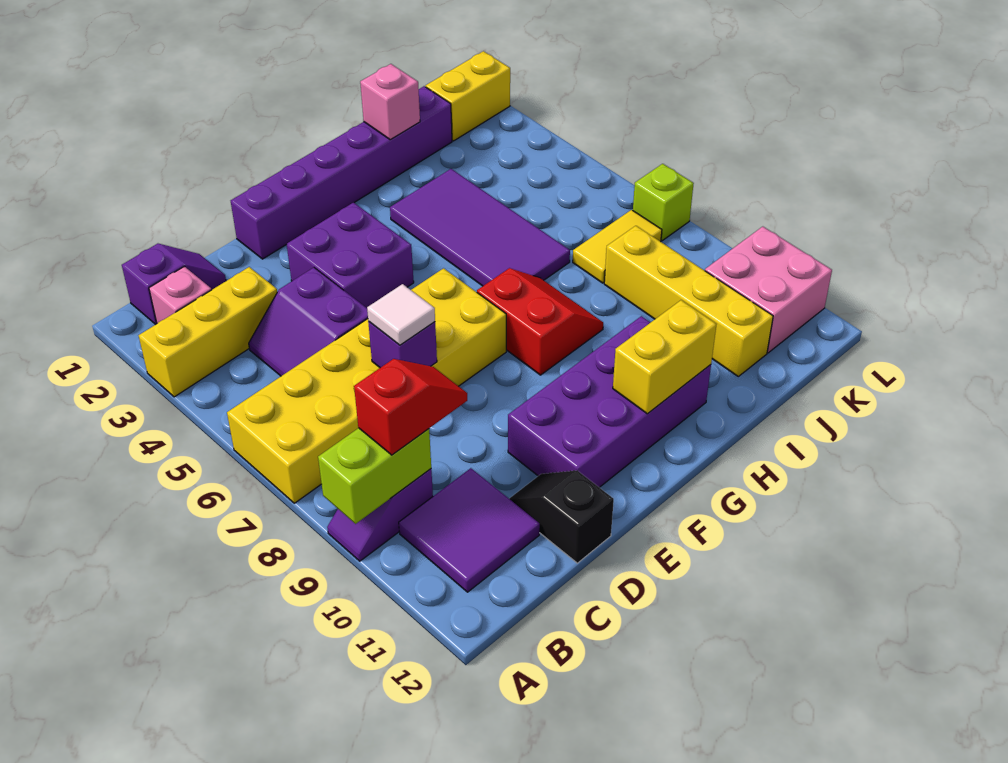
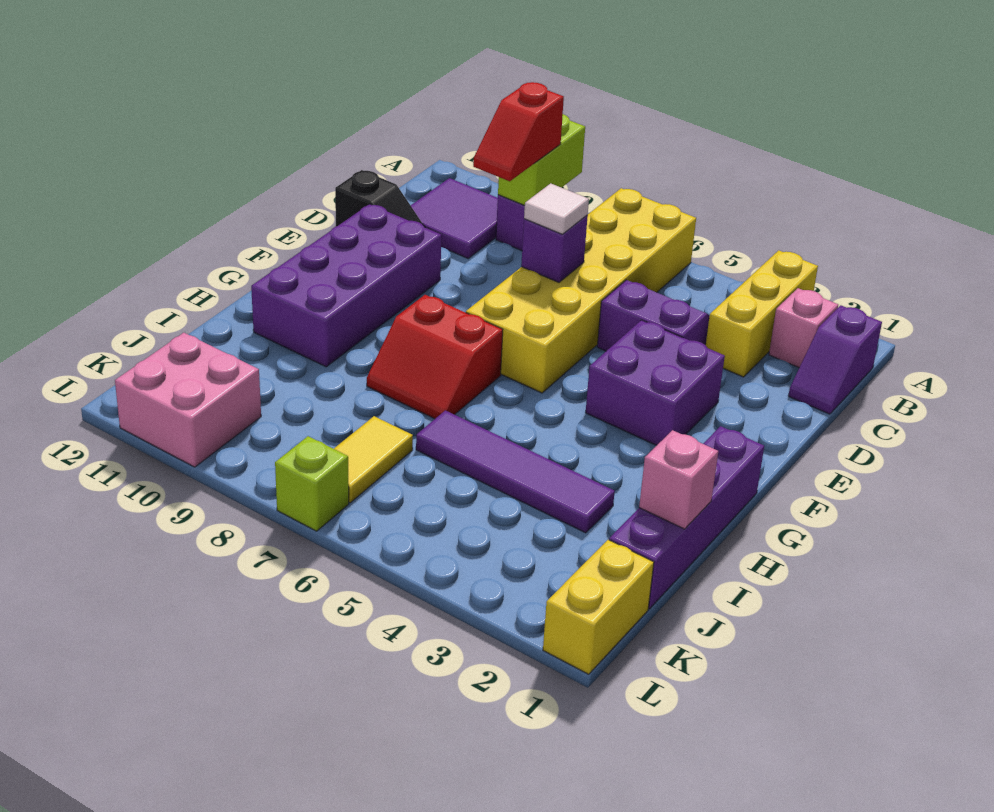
purple 1x6 brick [231,86,452,259] -> purple 1x4 brick [609,426,764,609]
yellow 1x2 brick [613,300,717,414] -> none
purple 2x4 tile [390,169,570,286] -> purple 1x4 tile [416,410,615,533]
yellow 1x4 brick [604,226,773,376] -> none

